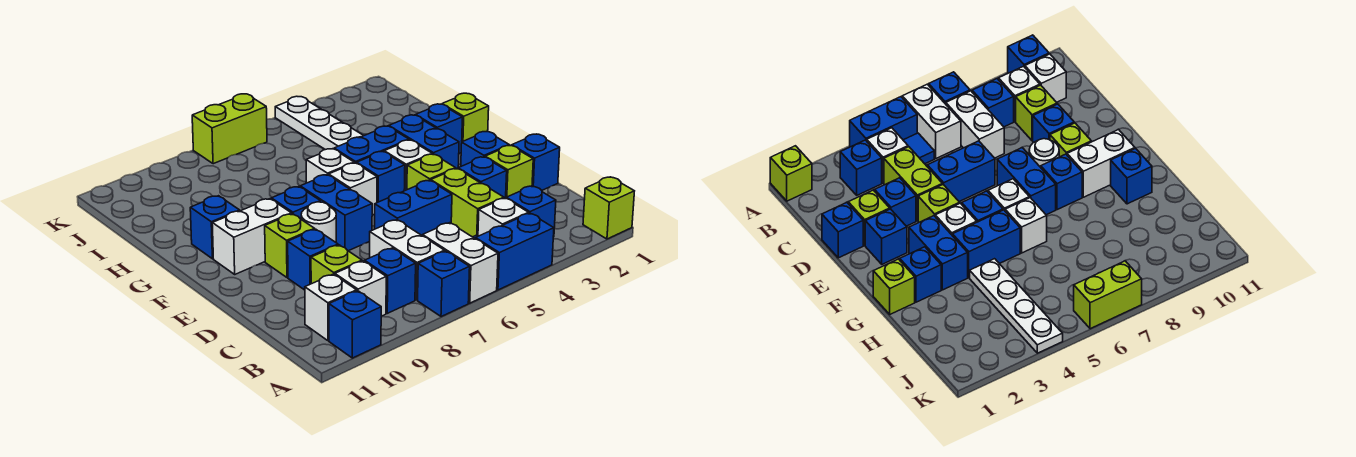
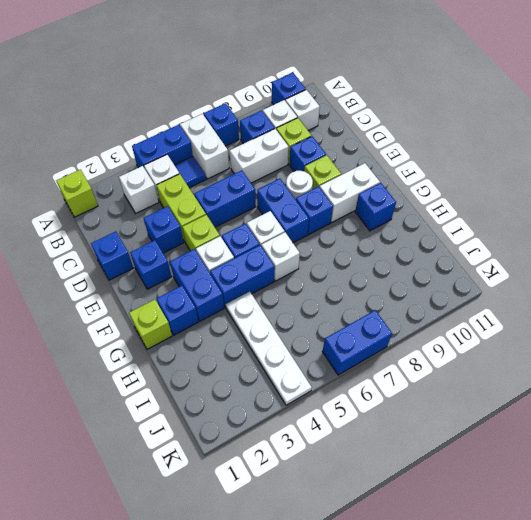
blue 1x1 brick [506,186,556,237] -> white 1x1 brick [119,166,159,213]
white 1x2 brick [370,220,445,300] -> white 1x2 brick turned to [230,129,289,183]
lime 1x1 brick [485,145,533,198] -> none
lime 1x2 brick [192,94,267,164] -> blue 1x2 brick [322,310,392,375]

